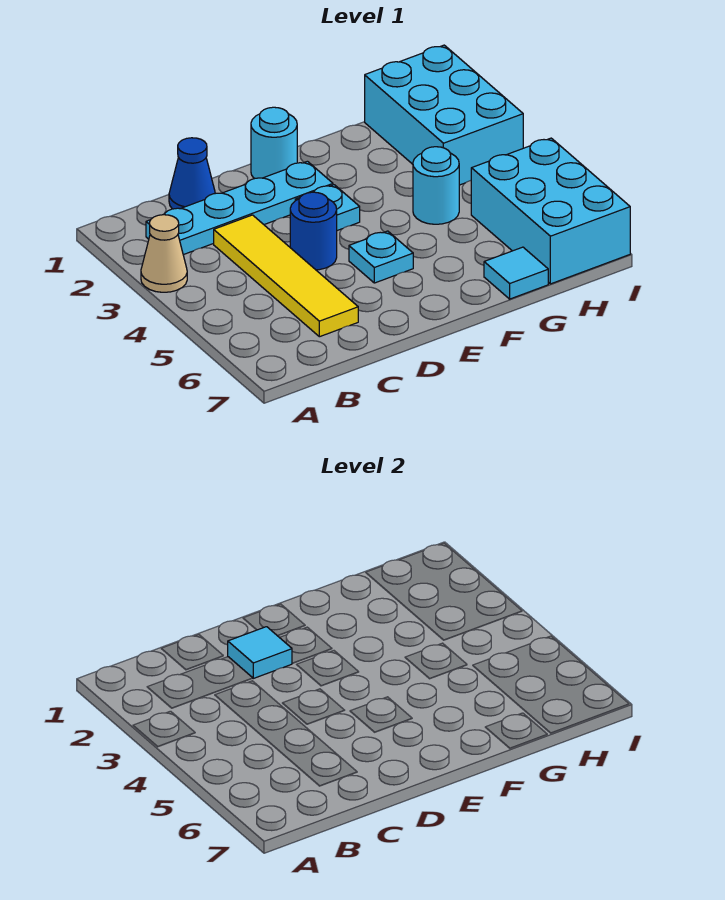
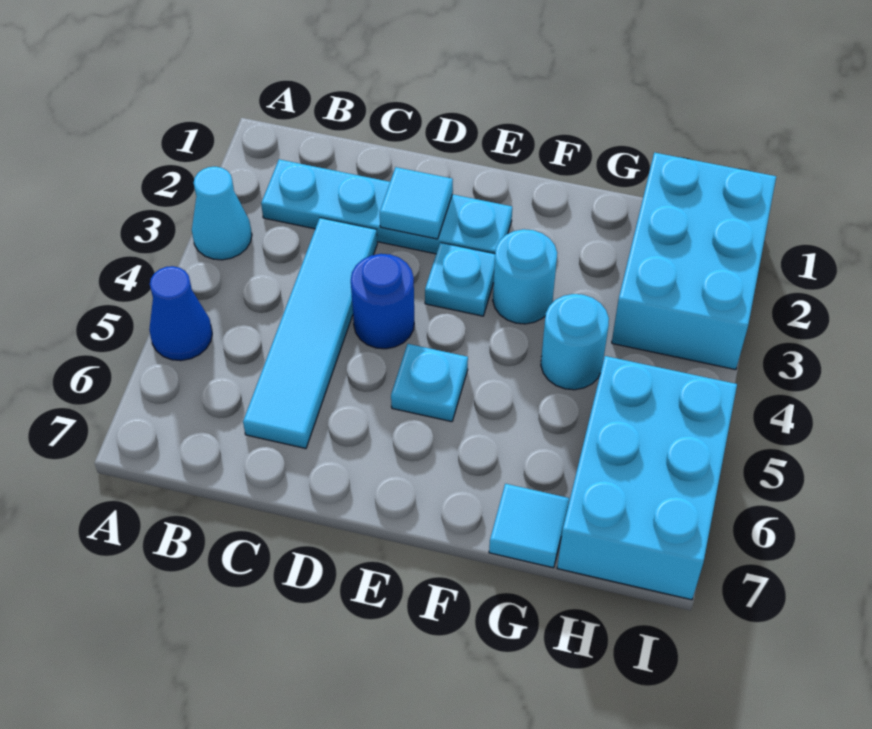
tan 1x1 cone [141,215,187,292] -> cyan 1x1 cone [192,167,252,260]
blue 1x1 cone [169,138,215,209] -> blue 1x1 cone moved to [149,266,212,361]
yellow 1x4 tile [214,215,358,337] -> cyan 1x4 tile [243,218,377,449]
cyan 1x1 round brick [251,107,297,179] -> cyan 1x1 round brick moved to [493,229,557,324]

